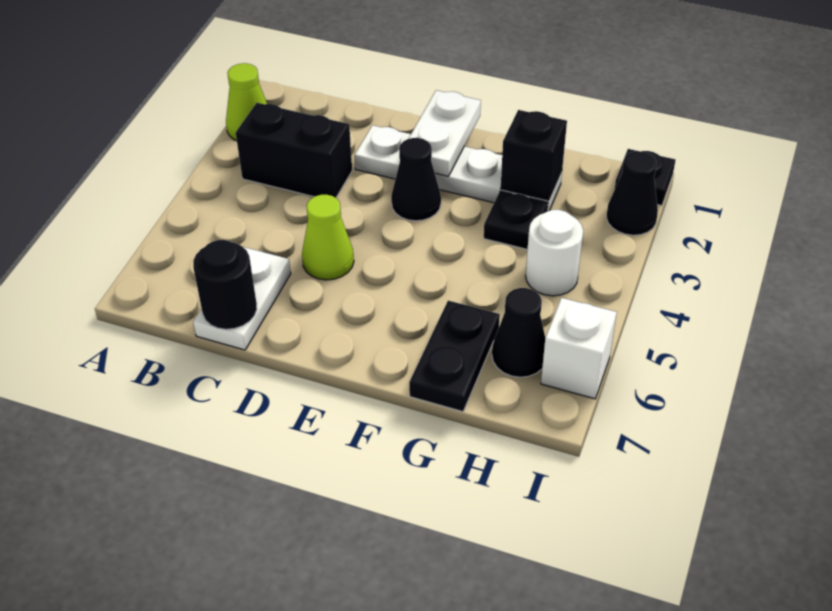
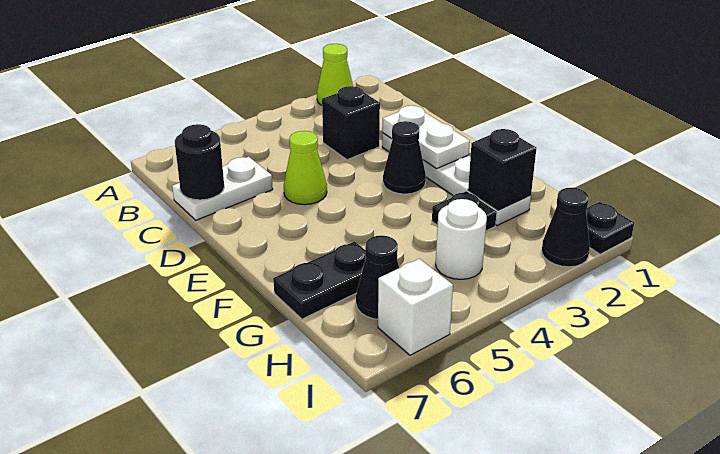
black 1x2 brick [236,103,352,198] -> black 1x1 brick [322,86,380,160]
white 1x2 plate [409,90,481,176] -> white 1x2 plate turned to [382,106,470,169]

